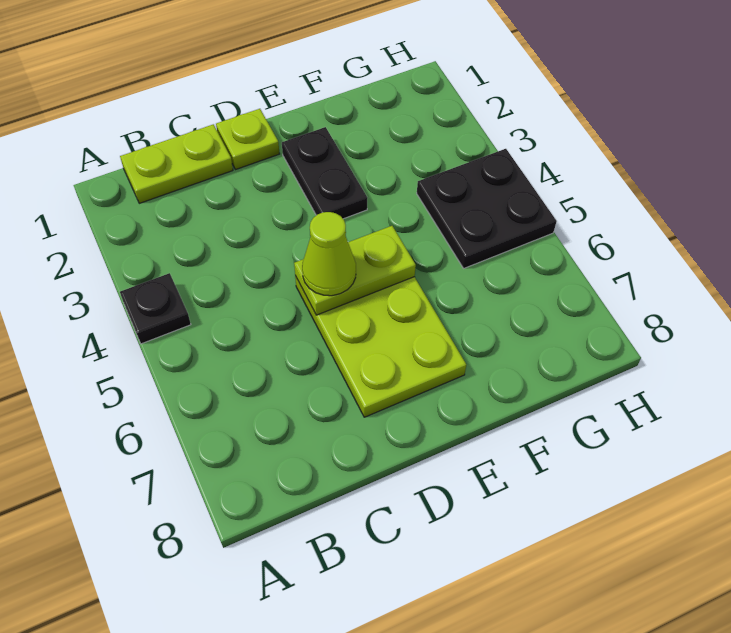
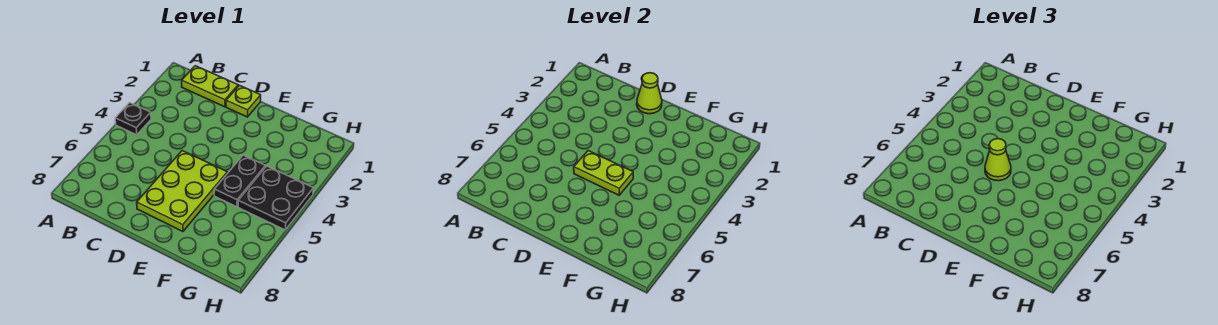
none -> lime 1x1 cone [637,73,662,114]
black 1x2 plate [282,127,367,219] -> black 1x2 plate moved to [214,155,265,207]

